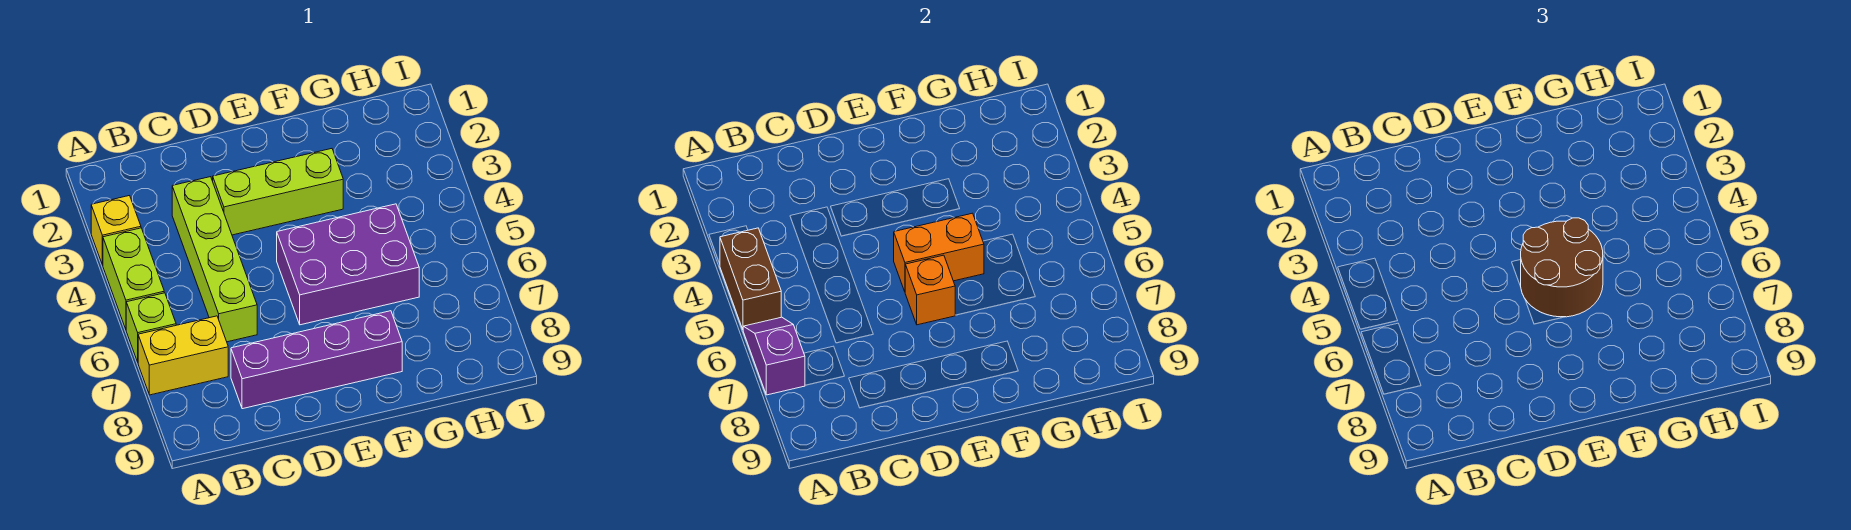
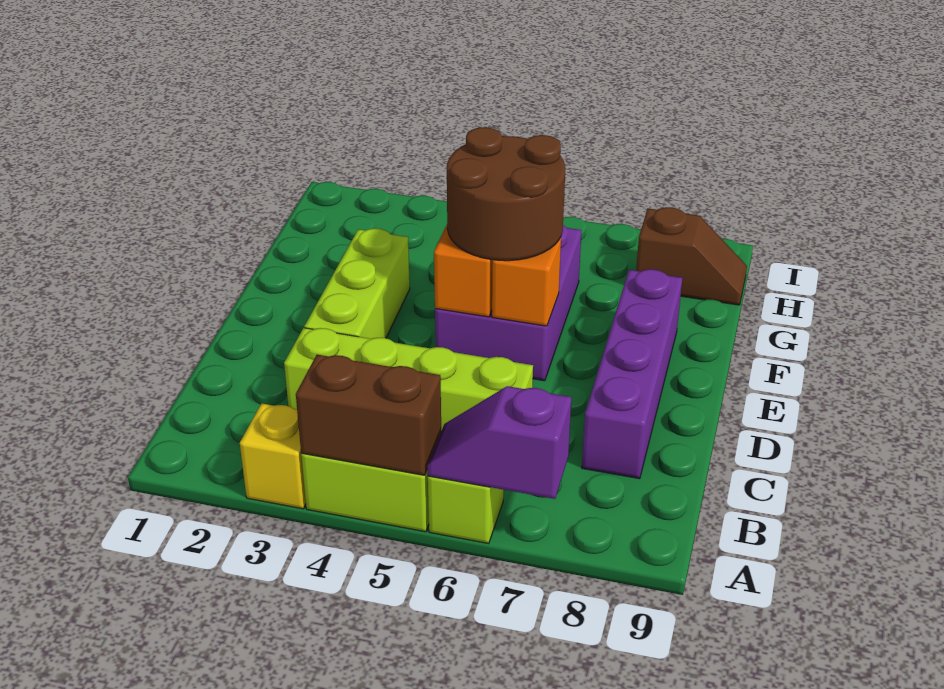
yellow 1x2 brick [138,316,228,395] -> none
none -> brown 1x2 slope [636,207,747,305]

